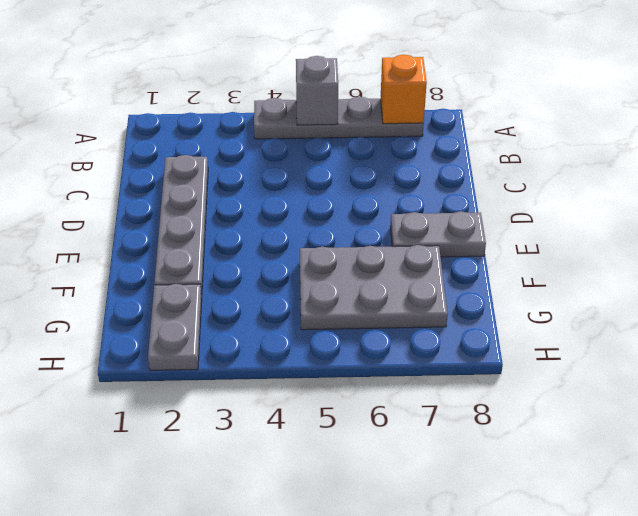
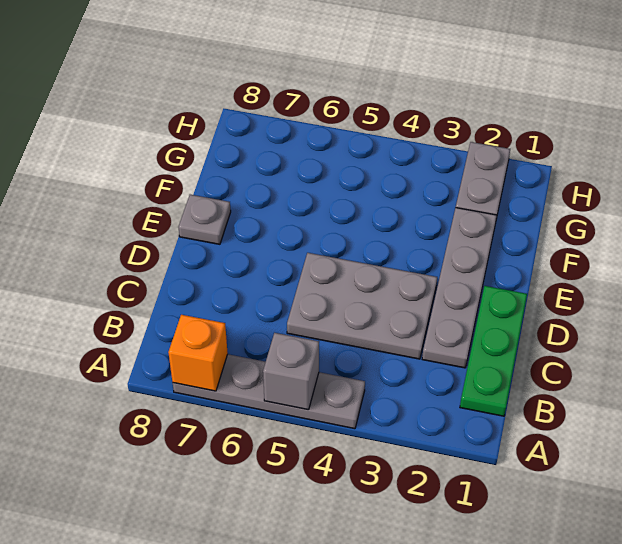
none -> green 1x3 plate [460,286,527,416]
grey 1x2 plate [390,211,486,257] -> grey 1x1 plate [179,195,231,244]
grey 2x3 plate [300,245,448,330] -> grey 2x3 plate moved to [287,253,437,359]

